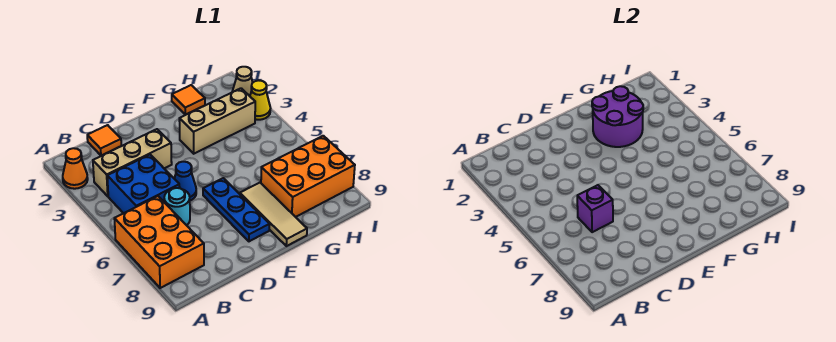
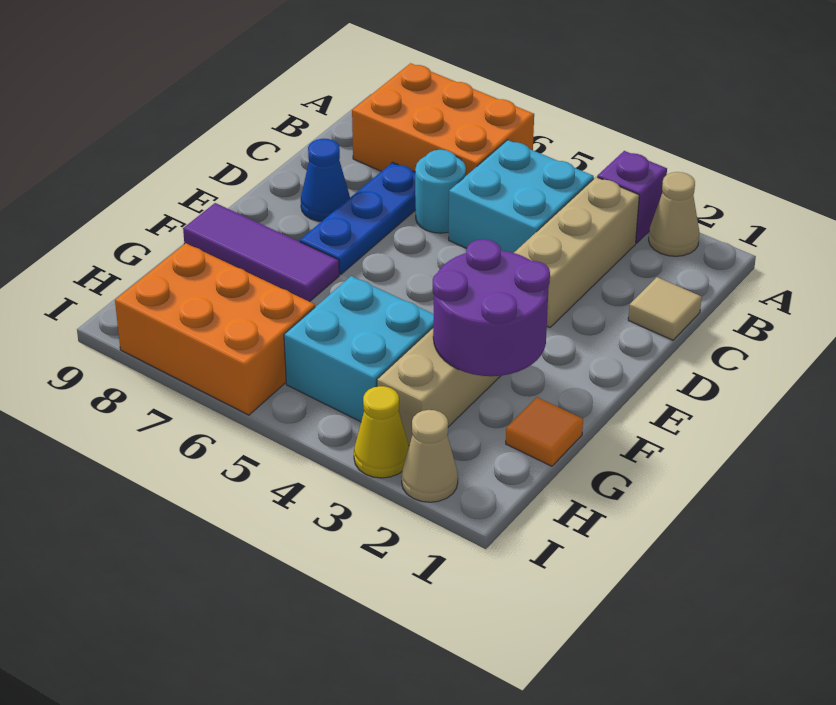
orange 1x1 cone [63,148,88,189] -> tan 1x1 cone [649,172,699,256]
blue 2x2 brick [107,155,180,213] -> cyan 2x2 brick [449,140,594,253]
orange 1x1 tile [87,125,121,156] -> tan 1x1 tile [628,277,702,340]
purple 1x1 brick [577,185,613,232] -> purple 1x1 brick moved to [597,151,667,243]
blue 1x1 cone [174,162,196,201] -> blue 1x1 cone moved to [301,139,350,221]
blue 1x3 plate [203,178,270,241] -> blue 1x3 plate turned to [300,162,416,275]
tan 1x3 tile [240,183,307,246] -> purple 1x3 tile [183,203,339,302]
none -> cyan 2x2 brick [284,276,434,422]
orange 2x3 brick [261,136,355,217] -> orange 2x3 brick turned to [115,243,315,415]

